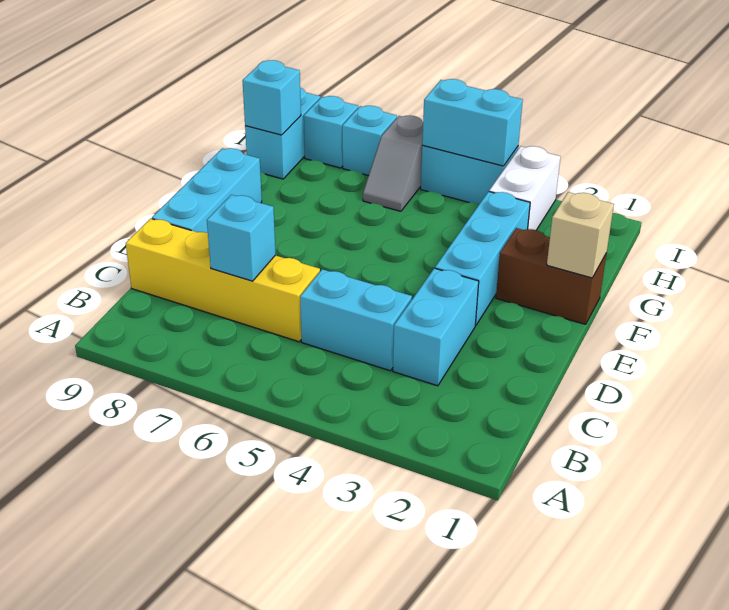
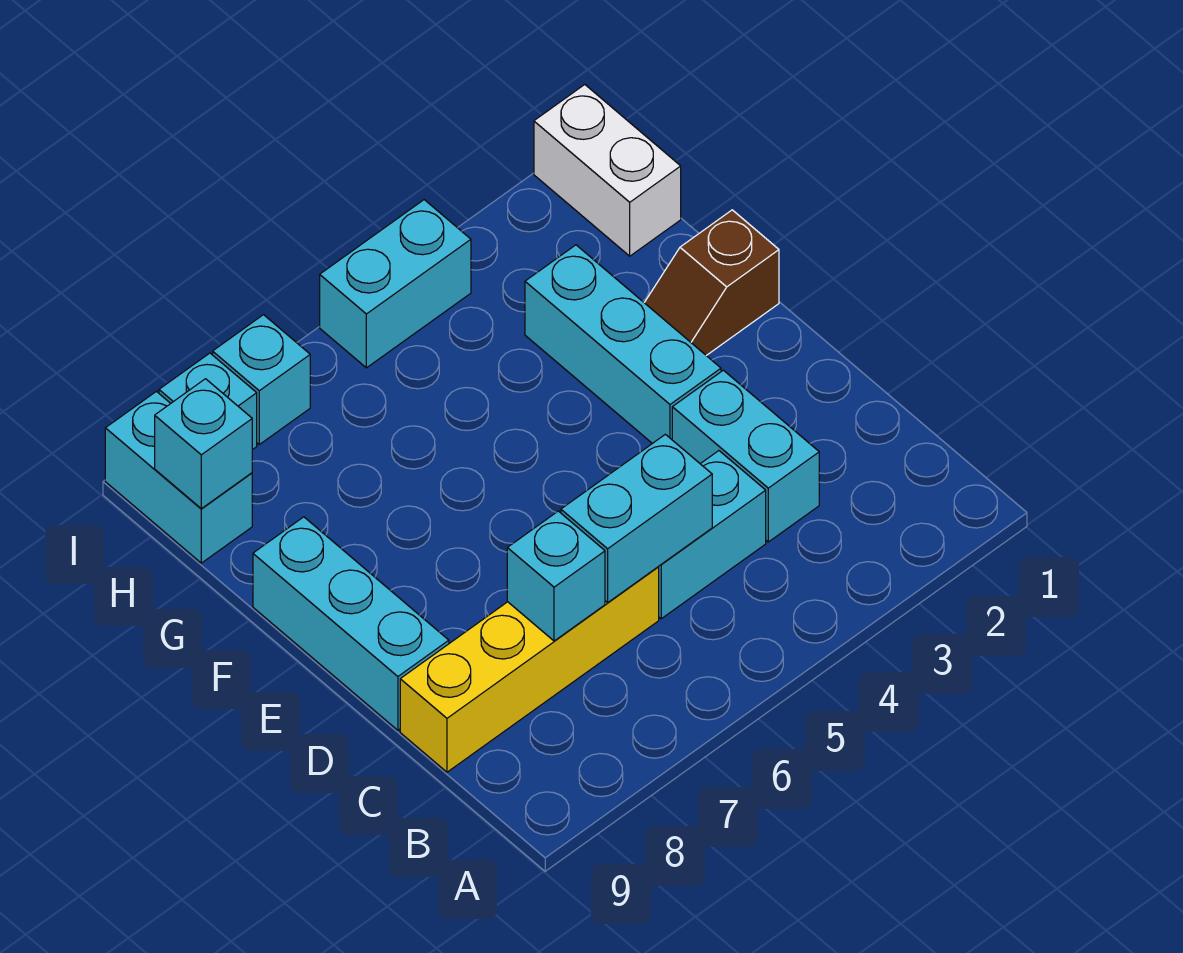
brown 1x2 brick [496,228,607,324] -> brown 1x2 slope [644,210,779,356]
tan 1x1 brick [547,192,614,278] -> none
white 1x2 brick [489,146,561,230] -> white 1x2 brick moved to [534,85,681,256]
grey 1x2 slope [363,115,423,211] -> none
cyan 1x2 brick [422,79,523,166] -> cyan 1x2 brick moved to [561,434,712,602]

